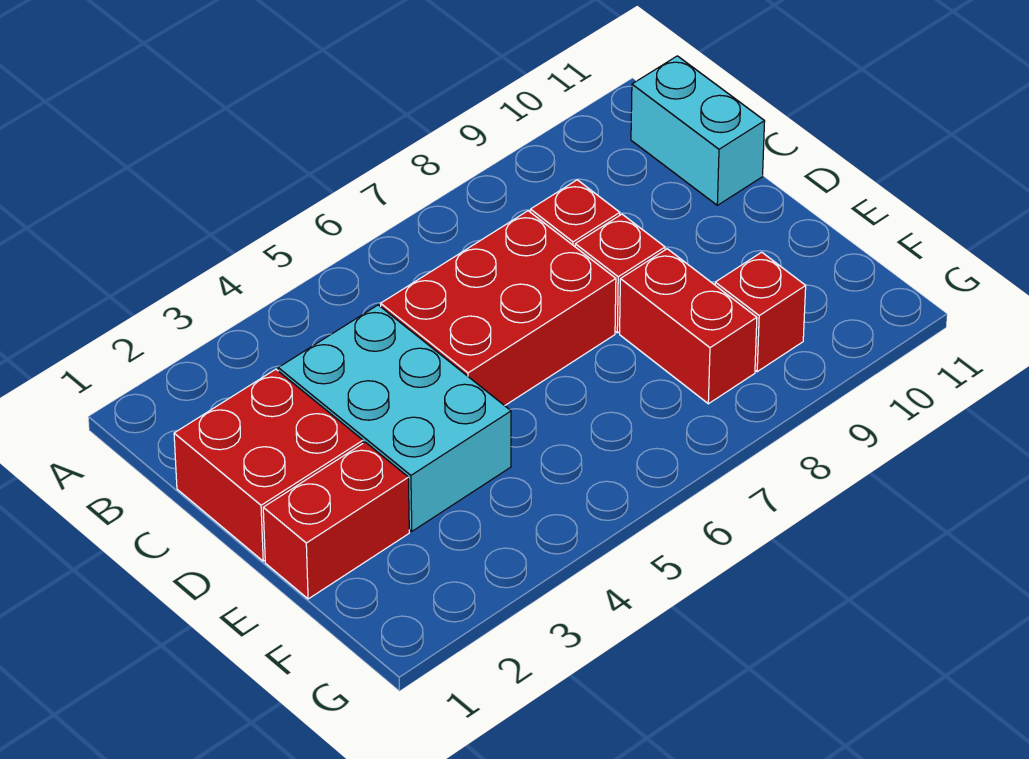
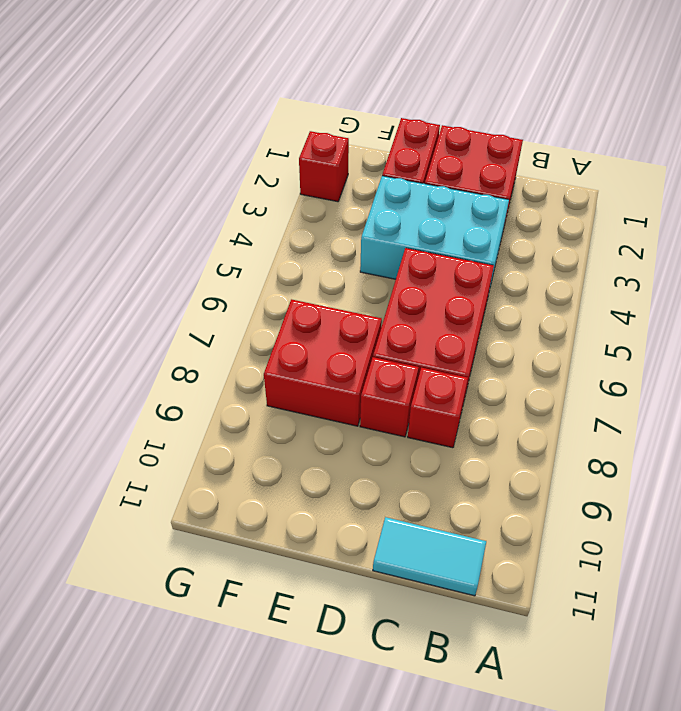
cyan 1x2 brick [631,56,765,205] -> cyan 1x2 tile [373,517,486,596]
red 1x2 brick [620,249,757,404] -> red 2x2 brick [263,299,382,426]
red 1x1 brick [715,252,806,372] -> red 1x1 brick moved to [299,131,349,202]

